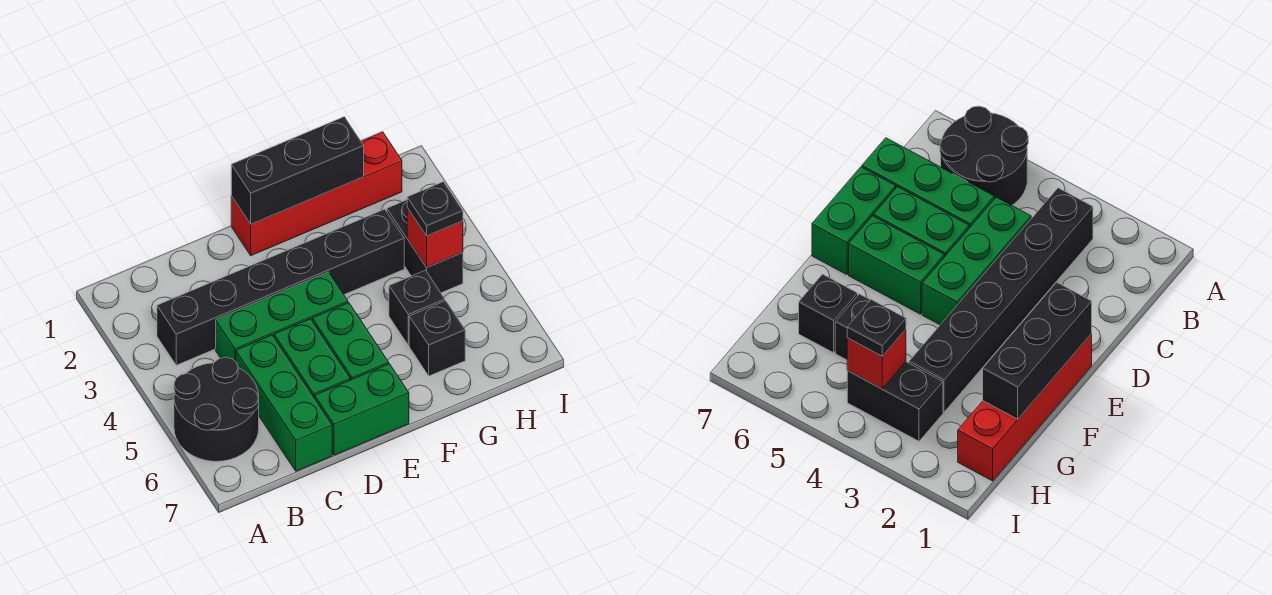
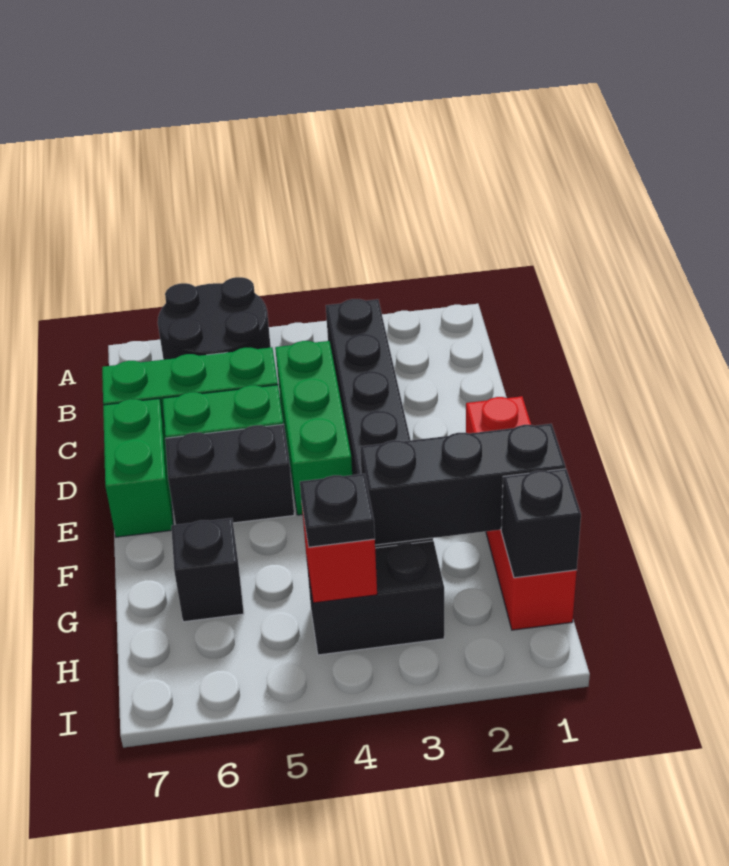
black 1x3 brick [231,117,364,224] -> black 1x3 brick turned to [360,424,566,545]
green 1x2 brick [312,303,389,380] -> black 1x2 brick [165,424,294,525]
black 1x1 brick [389,270,445,346] -> black 1x1 brick moved to [501,469,581,578]

